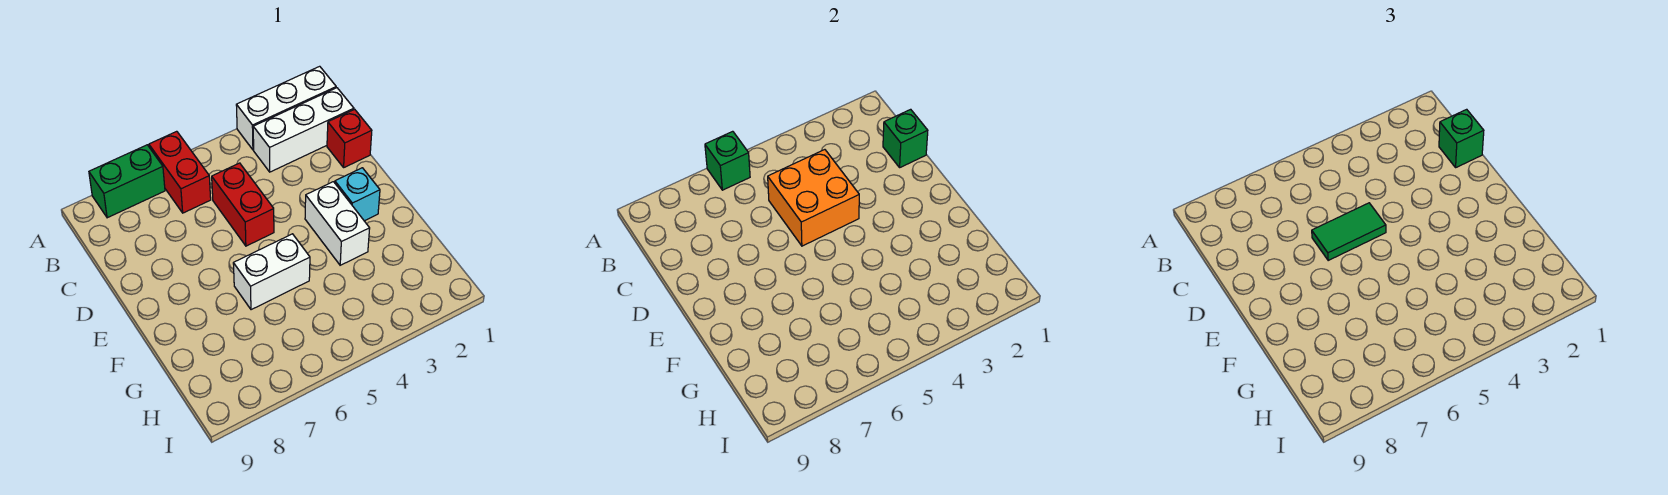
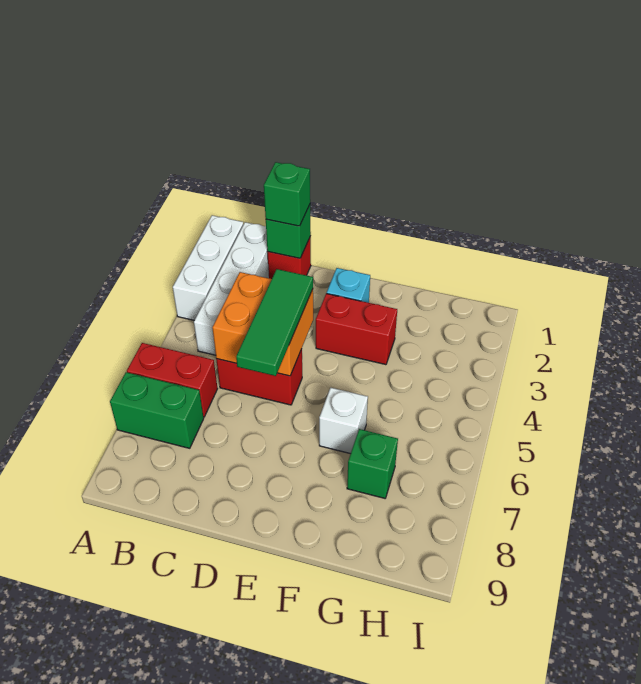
green 1x1 brick [705,131,750,190] -> green 1x1 brick moved to [347,429,398,498]
green 1x2 brick [89,145,165,218] -> green 1x2 brick turned to [110,372,204,448]
white 1x3 brick [253,88,354,172] -> white 1x4 brick [194,222,269,355]
green 1x2 tile [1312,203,1386,260] -> green 1x3 tile [236,269,313,376]
white 1x2 brick [305,182,370,265] -> red 1x2 brick [316,293,397,365]
white 1x2 brick [233,234,310,310] -> white 1x1 brick [319,388,368,454]

